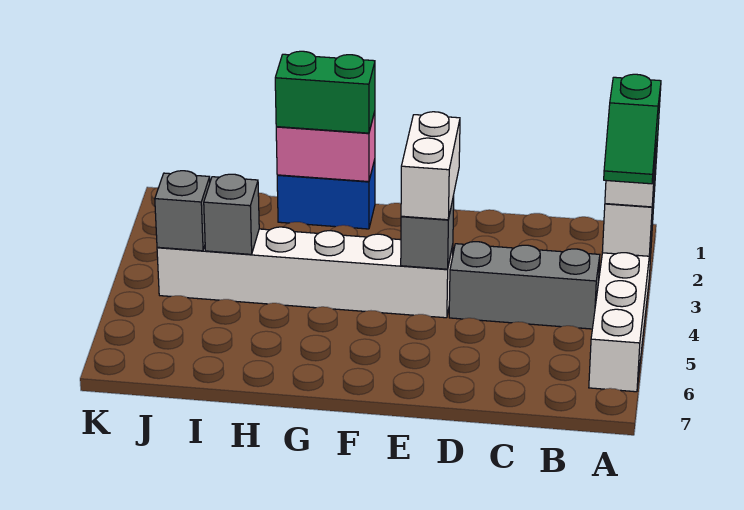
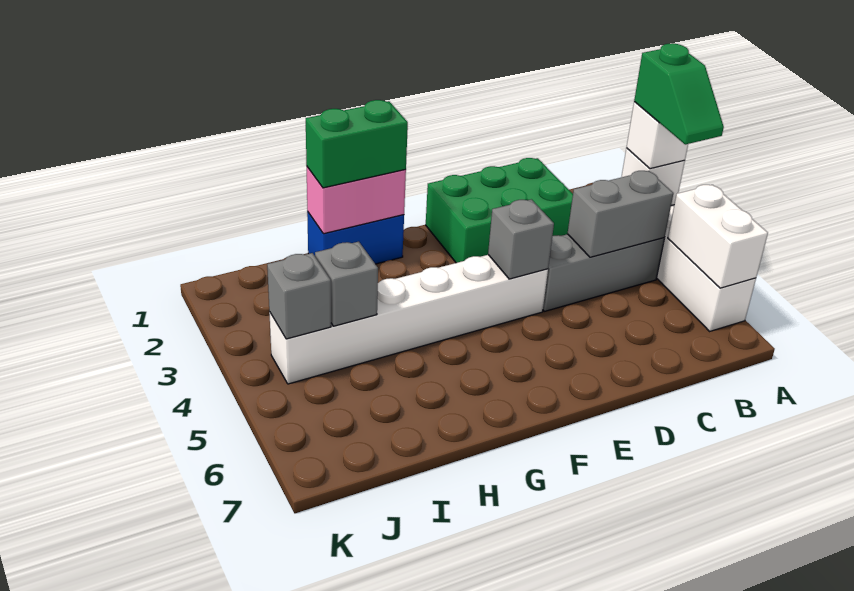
none -> grey 1x2 brick [568,171,673,257]
none -> green 2x3 brick [426,158,573,263]
white 1x2 brick [401,112,460,220] -> white 1x2 brick moved to [668,185,768,288]

